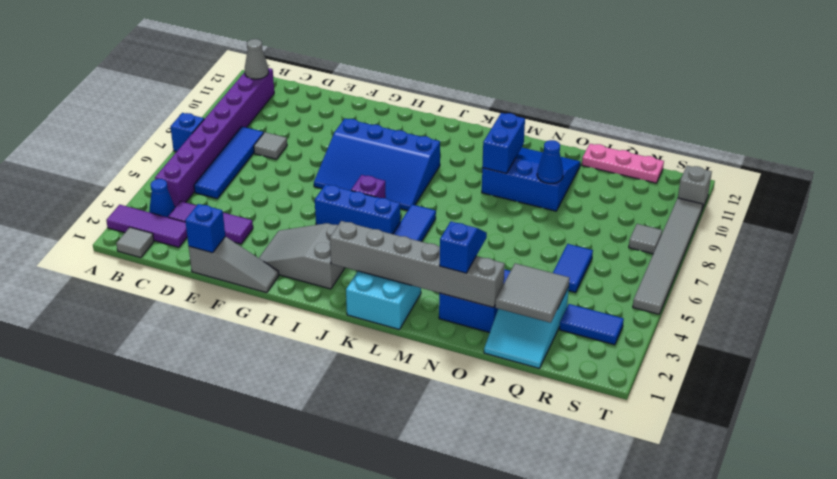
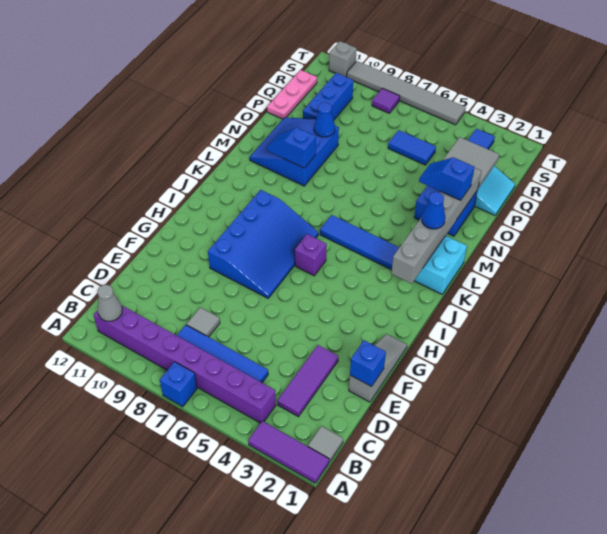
purple 1x3 tile [106,205,187,247] -> purple 1x3 tile turned to [248,421,329,483]
blue 1x1 cone [149,179,175,217] -> blue 1x1 cone moved to [422,192,445,229]
grey 2x3 slope [259,223,345,289] -> none
blue 1x3 brick [315,184,400,234] -> blue 1x3 brick moved to [303,73,353,120]
blue 1x2 brick [482,113,525,173] -> blue 1x2 slope [267,128,316,168]
grey 1x1 tile [629,224,662,254] -> purple 1x1 tile [372,88,400,113]

